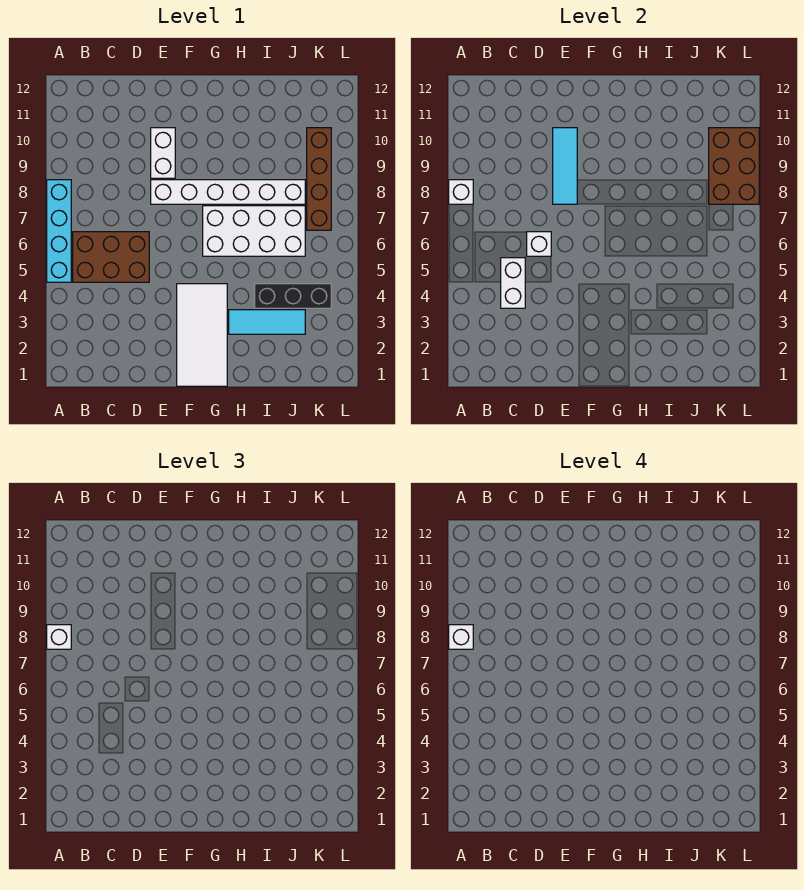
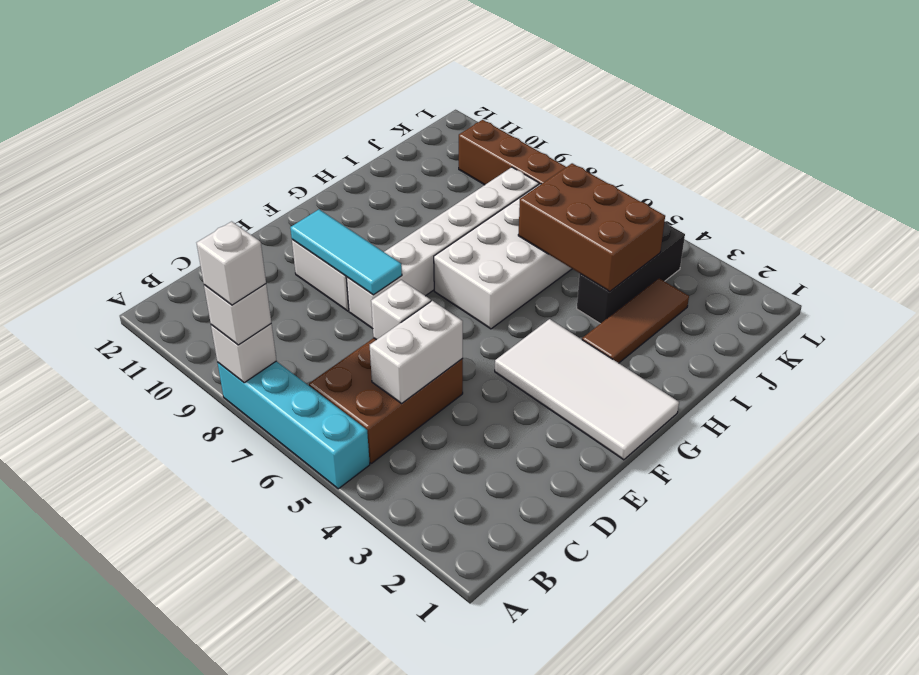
white 1x2 brick [501,258,525,308] -> white 1x2 brick turned to [370,301,463,403]
cyan 1x3 tile [229,310,305,334] -> brown 1x3 tile [582,278,689,363]
brown 2x3 brick [709,128,759,204] -> brown 2x3 brick moved to [518,163,665,291]

